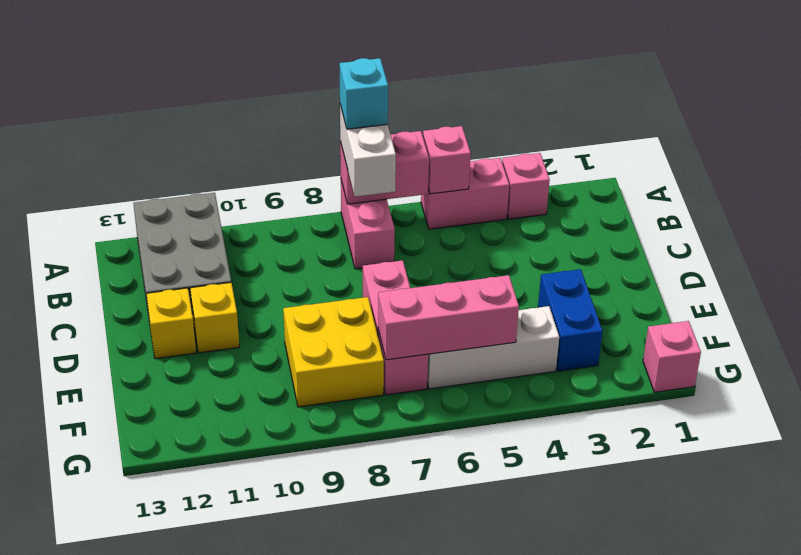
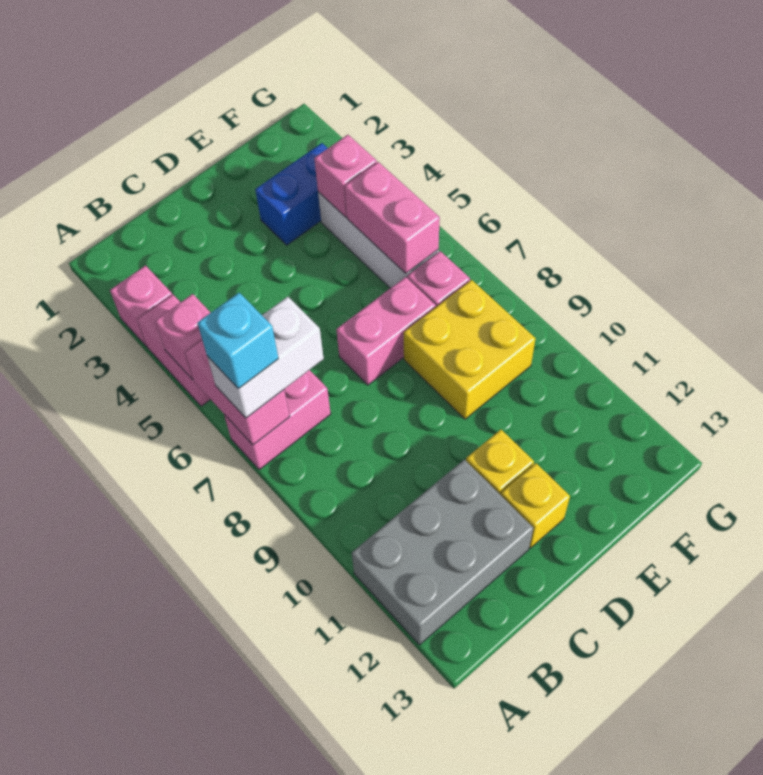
pink 1x3 brick [378,275,519,360] -> pink 1x2 brick [344,162,440,273]
pink 1x1 brick [643,321,701,392] -> pink 1x1 brick moved to [314,135,377,217]

